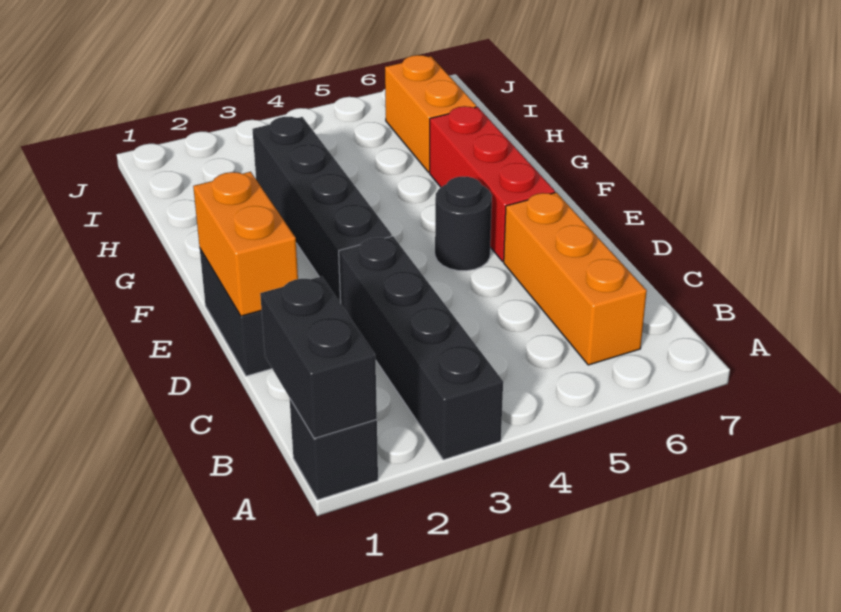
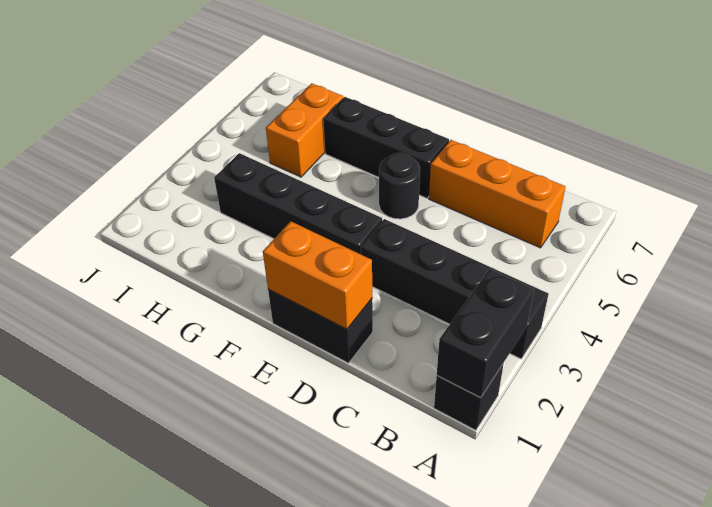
black 1x2 brick [260,276,377,438] -> black 1x2 brick turned to [437,269,534,398]
red 1x3 brick [430,106,555,262] -> black 1x3 brick [323,97,449,198]
orange 1x2 brick [385,55,476,172] -> orange 1x2 brick turned to [266,83,343,177]

